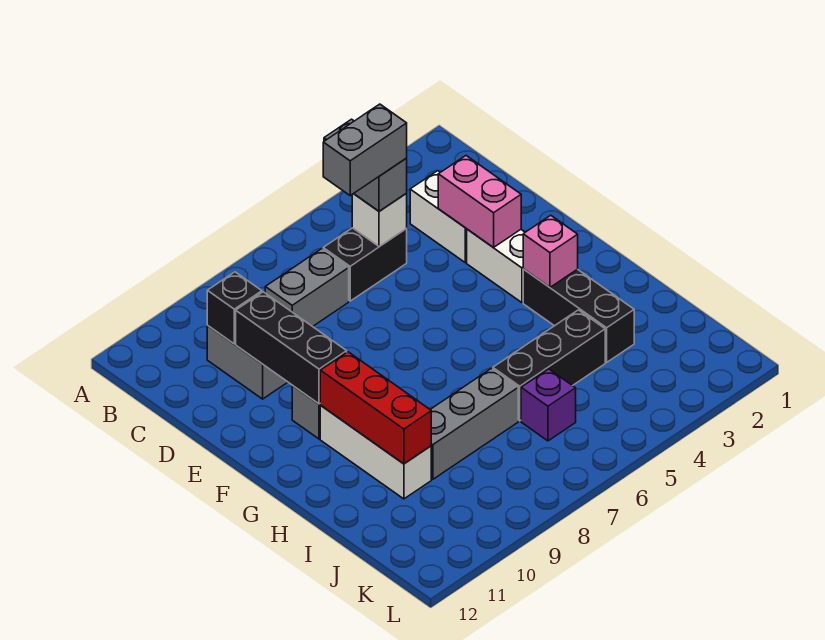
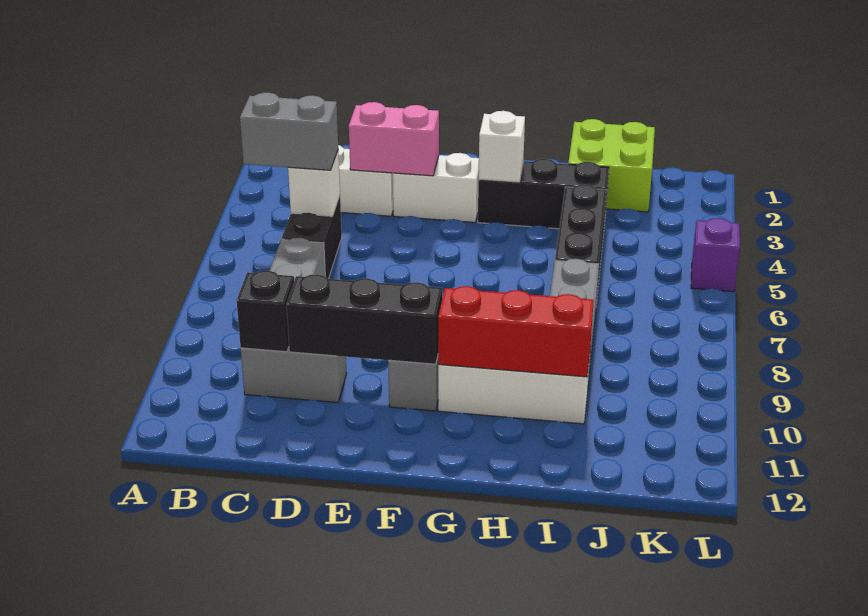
grey 1x2 brick [323,104,407,195] -> none
pink 1x1 brick [523,215,578,287] -> white 1x1 brick [479,111,525,182]
none -> lime 2x2 brick [568,119,655,212]
purple 1x1 brick [521,369,576,441] -> purple 1x1 brick moved to [691,218,740,292]

